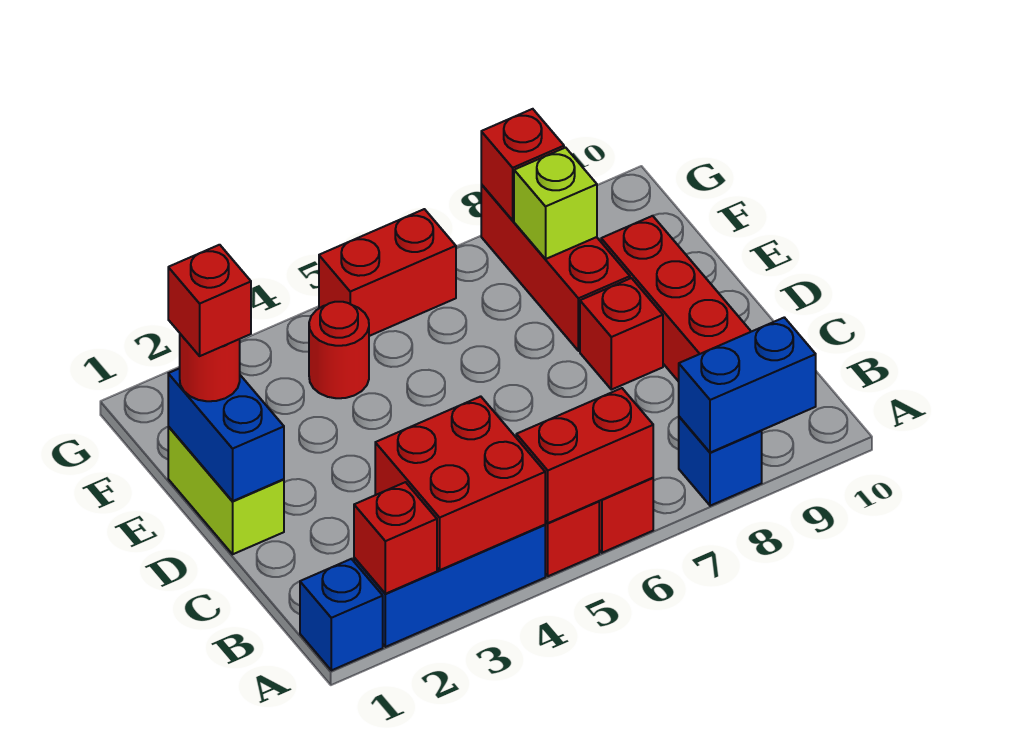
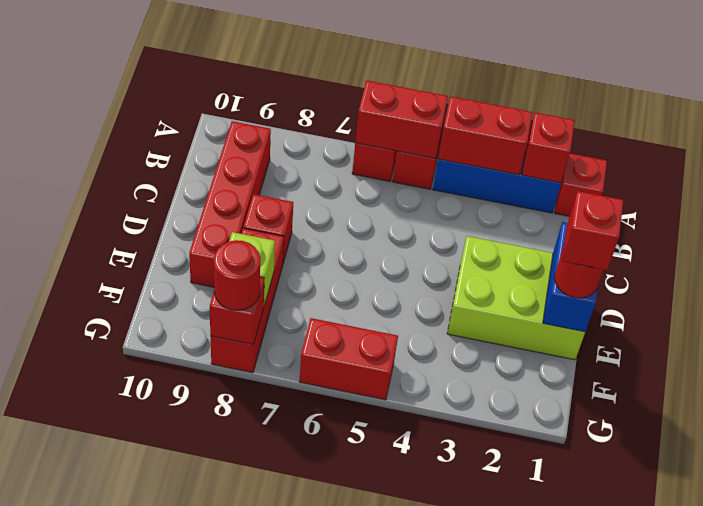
blue 1x1 brick [300,559,383,670] -> red 1x1 brick [555,153,607,216]
red 2x2 brick [375,396,545,570] -> red 1x2 brick [438,96,532,175]
blue 1x1 brick [679,417,762,506] -> none
blue 1x2 brick [679,317,816,453] -> none
lime 1x2 brick [168,427,284,554] -> lime 2x3 brick [447,236,585,360]
red 1x1 round brick [309,302,369,398] -> red 1x1 round brick moved to [214,240,260,310]

